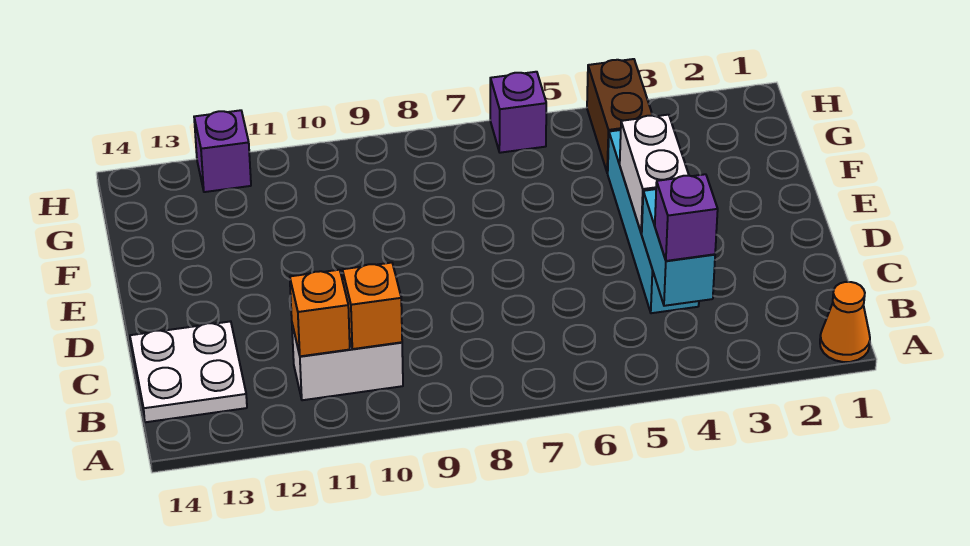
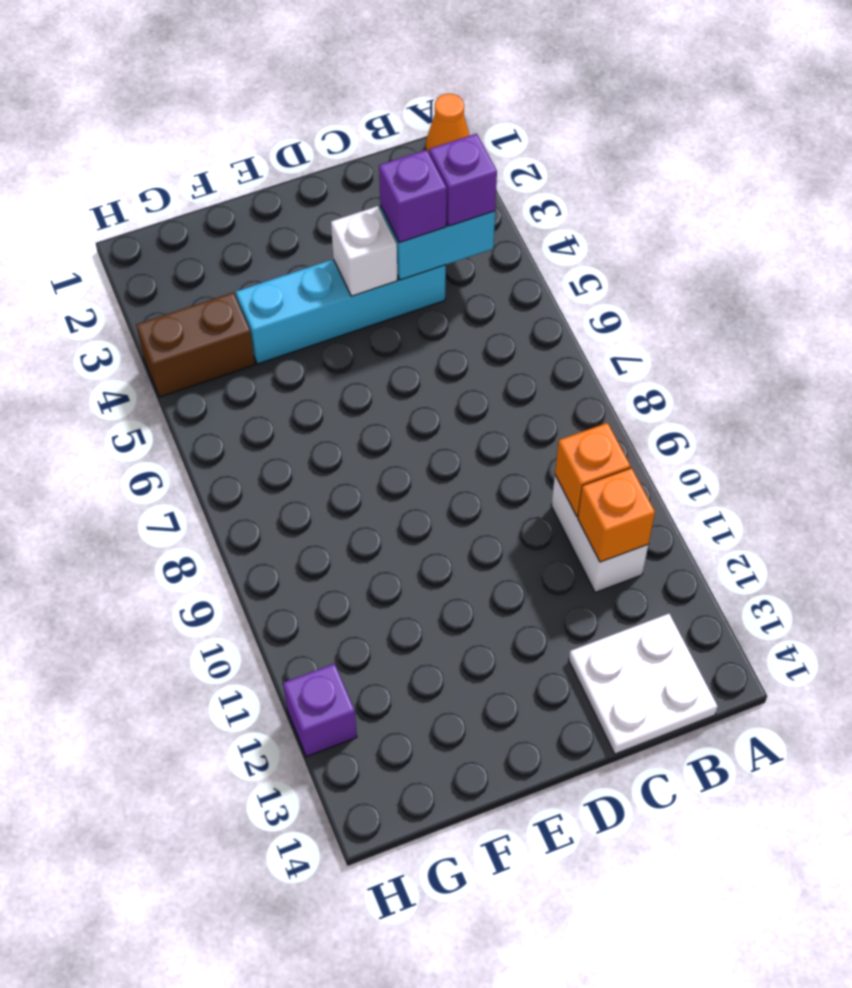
white 1x2 brick [620,115,689,233] -> white 1x1 brick [331,206,398,296]
purple 1x1 brick [490,72,546,153] -> purple 1x1 brick moved to [379,150,447,243]

